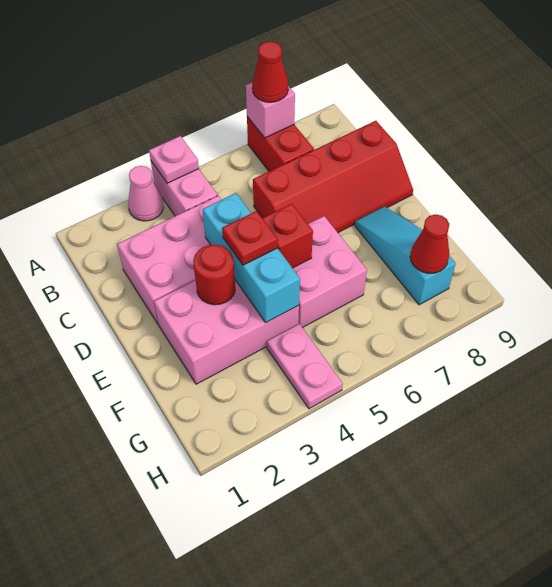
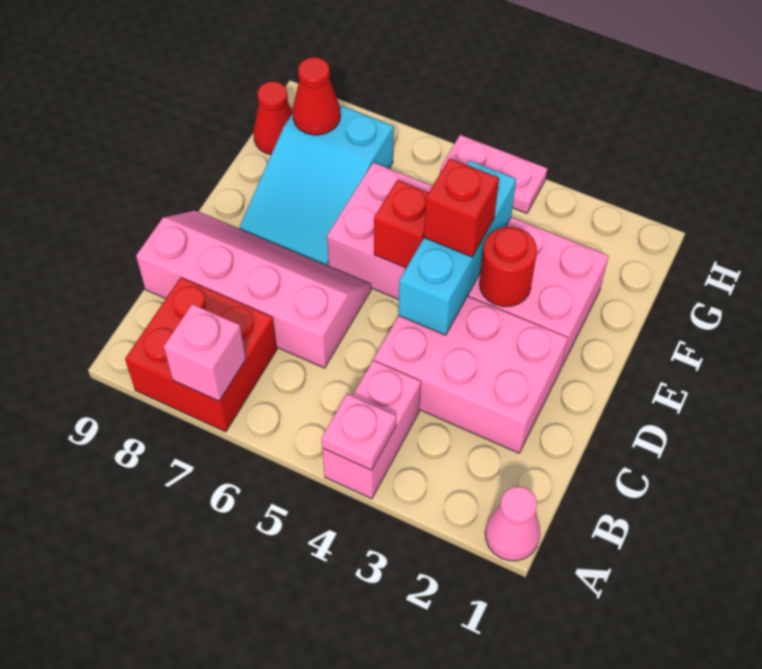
pink 1x1 cone [128,166,164,221] -> pink 1x1 cone moved to [485,487,540,561]
red 1x2 brick [247,117,314,171] -> red 2x2 brick [125,278,277,432]
red 1x1 cone [252,42,288,102] -> red 1x1 cone moved to [253,81,293,154]
red 2x4 slope [253,121,413,233] -> pink 2x4 slope [136,210,371,368]
red 1x1 plate [222,211,278,265] -> red 1x1 brick [424,158,499,257]
cyan 1x3 slope [355,206,456,305] -> cyan 2x3 slope [240,105,393,266]
pink 1x2 plate [267,324,343,409] -> pink 1x2 plate turned to [440,135,547,213]

